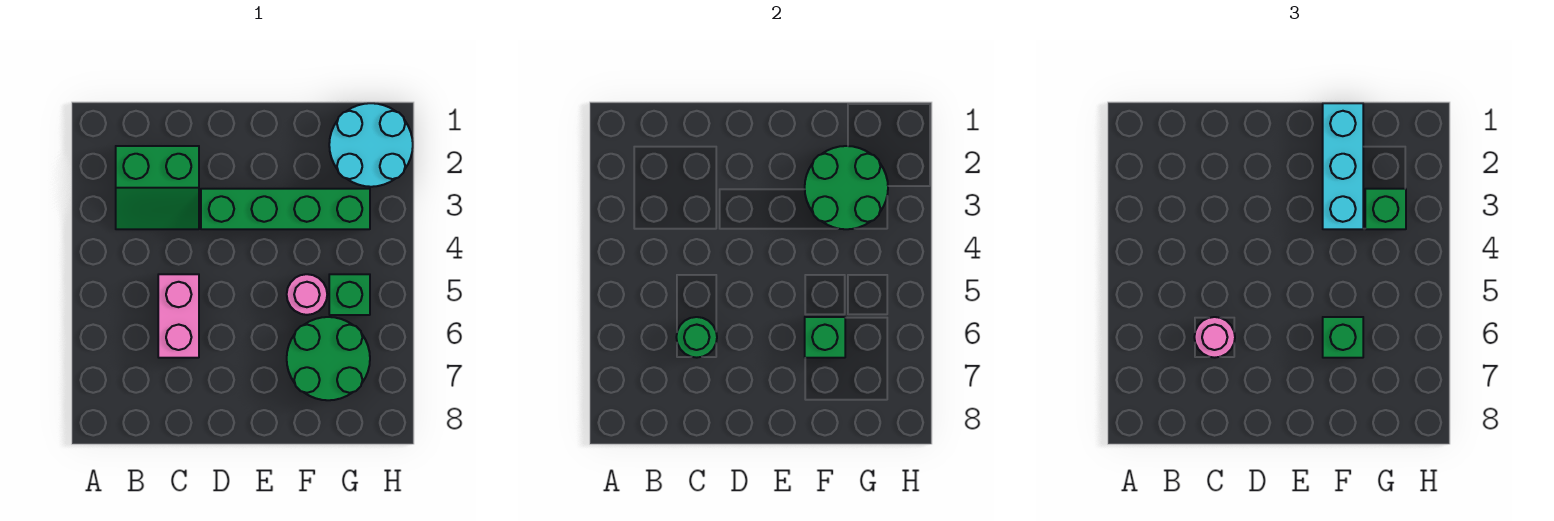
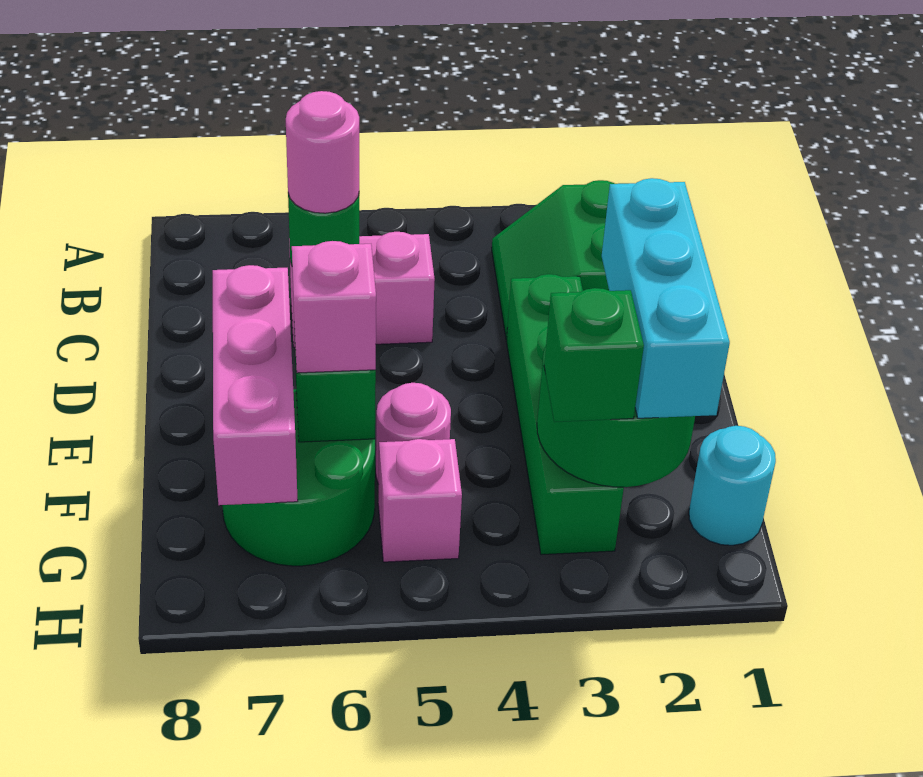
none -> pink 1x3 brick [213,265,298,505]
cyan 1x3 brick [1323,103,1363,229] -> cyan 1x3 brick turned to [602,178,730,418]
green 1x1 brick [1323,317,1363,358] -> pink 1x1 brick [292,241,376,373]
cyan 2x2 round brick [329,103,413,187] -> cyan 1x1 round brick [689,426,776,545]
green 1x1 brick [329,274,370,315] -> pink 1x1 brick [378,439,462,562]

